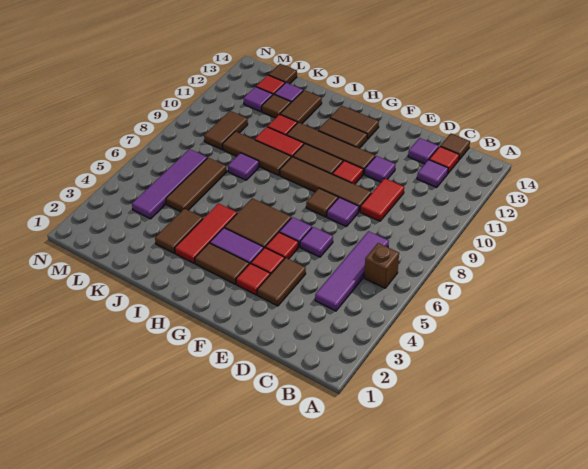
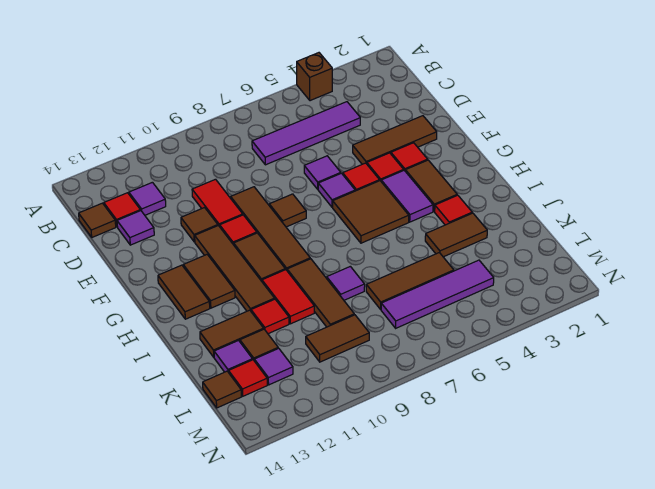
brown 1x1 brick [364,243,399,288] -> brown 1x1 brick moved to [297,53,332,101]
red 1x2 tile [360,178,404,221] -> red 1x2 tile turned to [192,179,243,227]
brown 1x2 tile [257,258,306,306] -> brown 1x3 tile [353,116,437,164]
purple 1x1 tile [327,197,359,227] -> none
purple 1x1 tile [365,156,395,182] -> brown 1x1 tile [181,208,218,242]
red 1x3 tile [175,203,237,263] -> red 1x1 tile [435,195,472,225]

